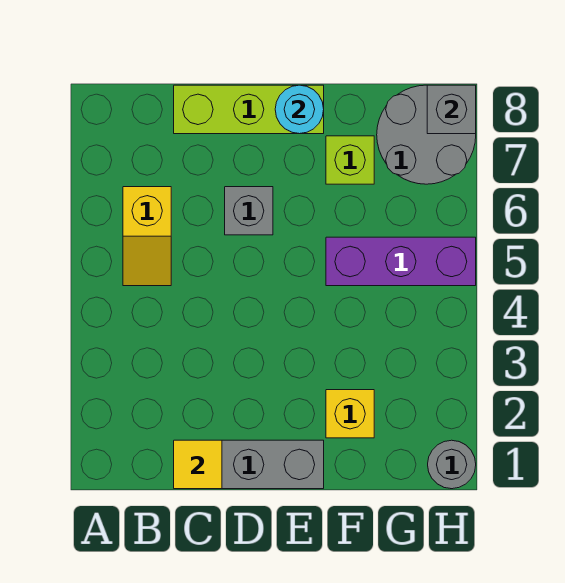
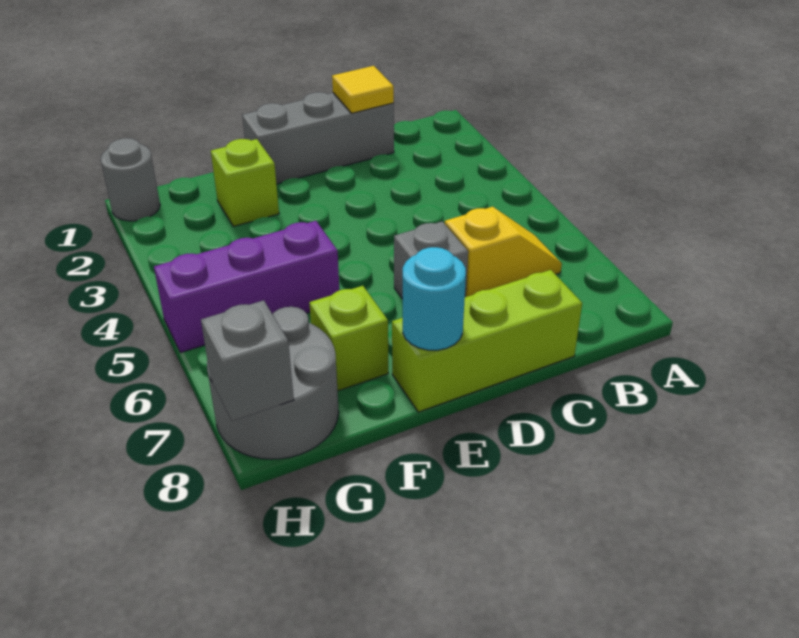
yellow 1x2 slope [123,187,171,286] -> yellow 1x2 slope turned to [445,207,562,297]
yellow 1x1 brick [326,390,374,438] -> lime 1x1 brick [211,139,279,226]

